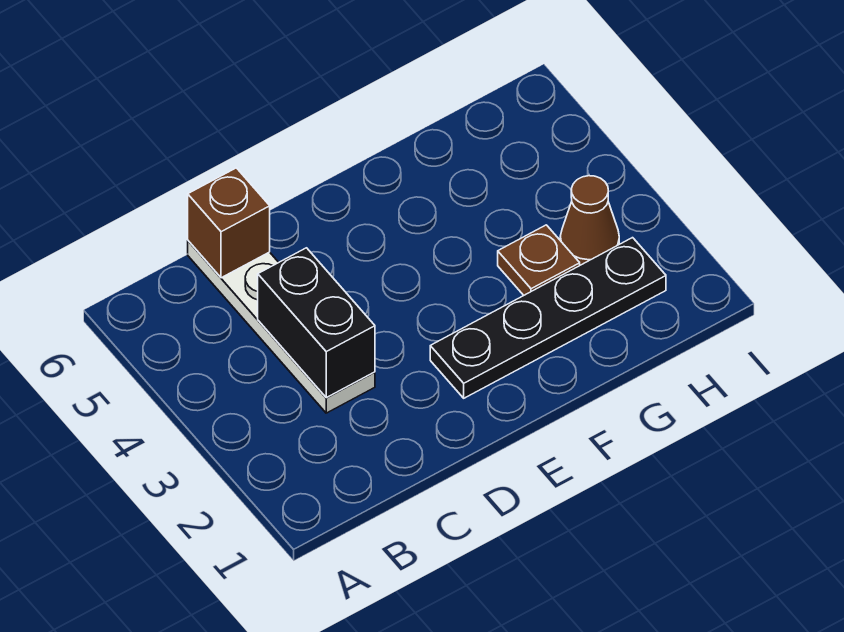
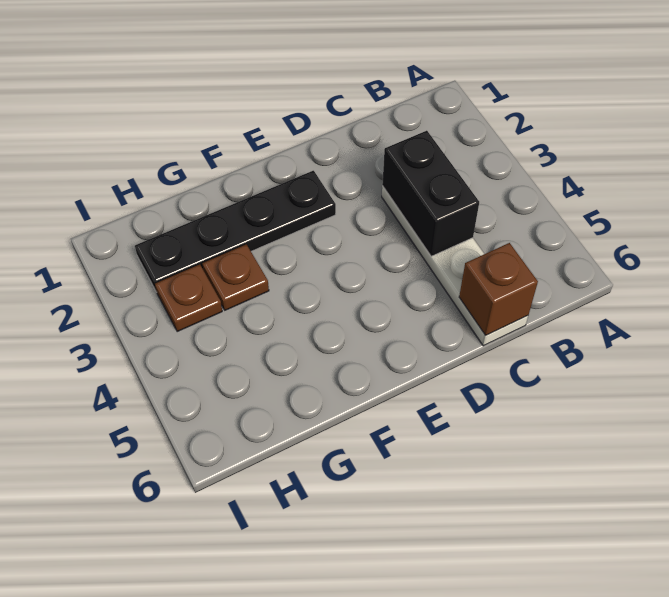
brown 1x1 cone [560,176,619,265] -> brown 1x1 plate [155,264,222,332]

